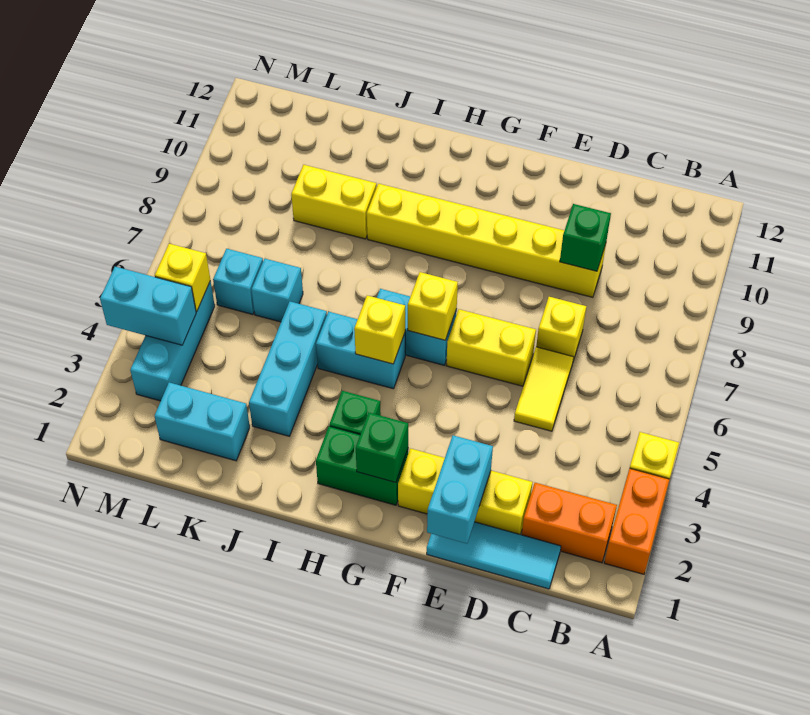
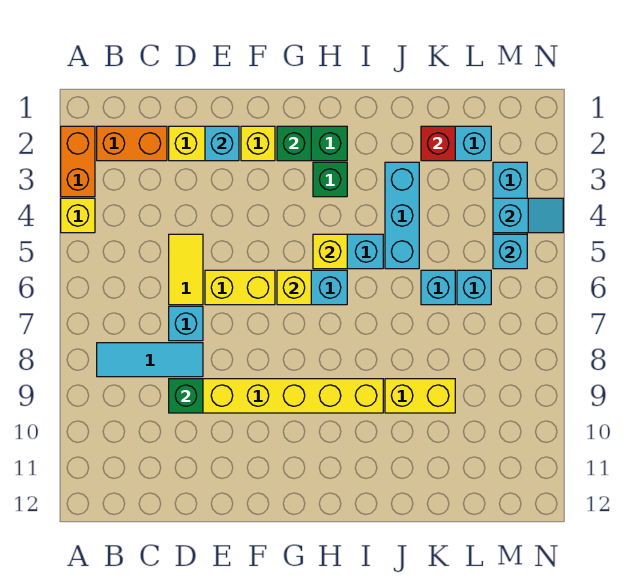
cyan 1x3 tile [427,522,561,589] -> cyan 1x3 tile moved to [97,343,203,377]
yellow 1x1 brick [536,297,586,361] -> cyan 1x1 brick [169,306,203,341]
cyan 1x2 brick [427,435,493,544] -> cyan 1x1 brick [205,126,239,161]
none -> red 1x1 brick [421,126,455,161]
cyan 1x2 brick [100,267,196,345] -> cyan 1x2 slope [493,198,563,233]
yellow 1x1 brick [155,244,210,311] -> cyan 1x1 brick [493,234,527,269]

